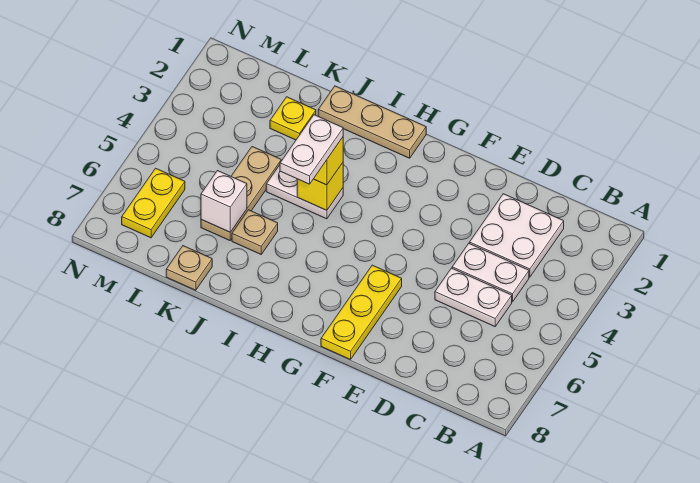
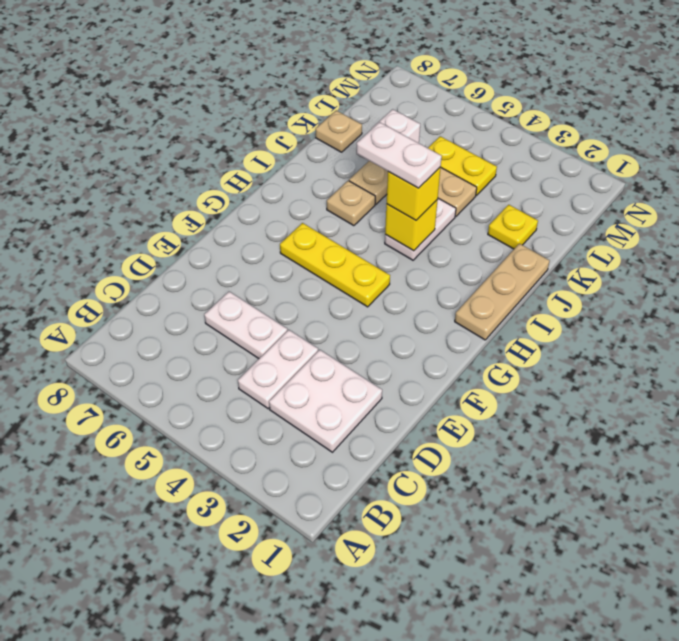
white 1x2 plate [435,268,512,327] -> white 1x2 plate turned to [204,292,287,359]
yellow 1x3 plate [321,265,402,360] -> yellow 1x3 plate moved to [280,223,390,307]
none -> tan 1x1 plate [327,181,375,226]
yellow 1x2 plate [122,168,185,238] -> yellow 1x2 plate moved to [428,136,497,195]

